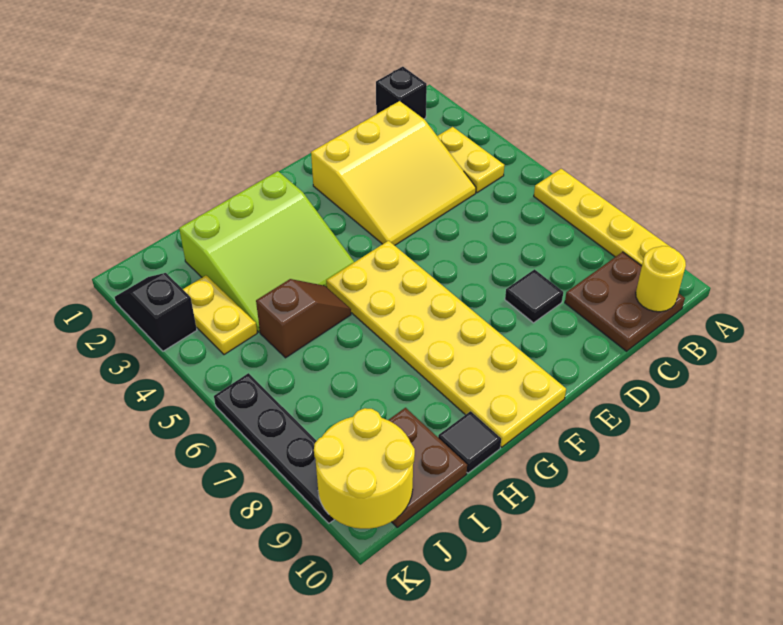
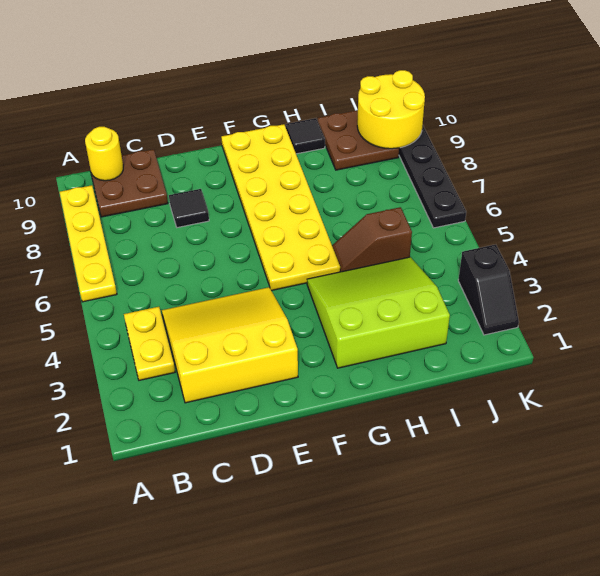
black 1x1 brick [376,67,427,119] -> none
yellow 1x2 plate [183,276,257,355] -> none

